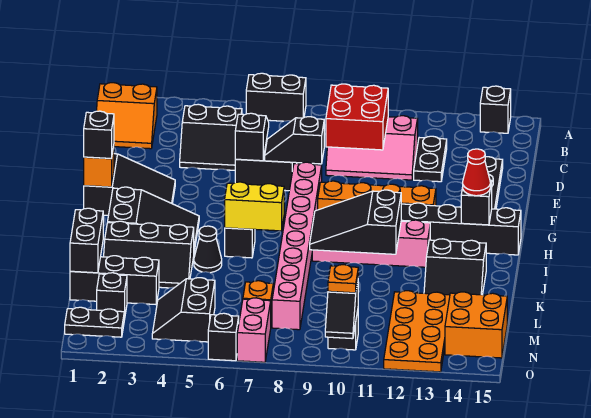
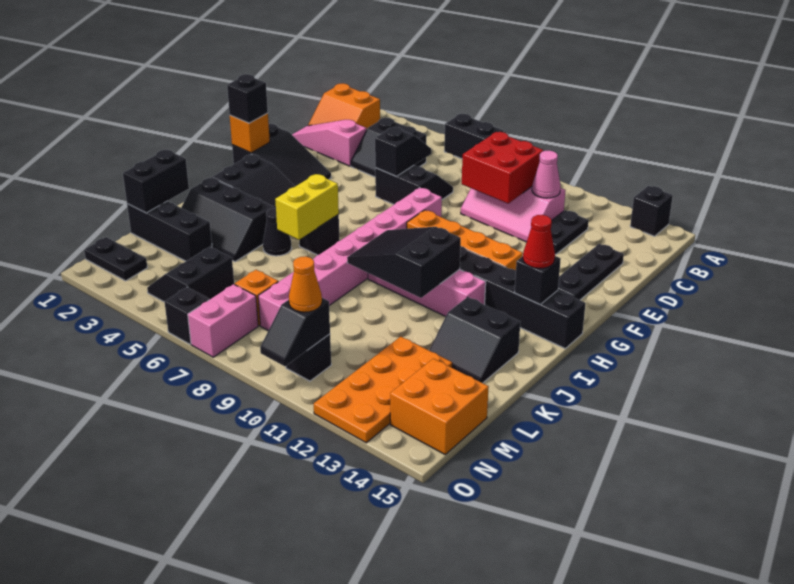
none -> pink 1x1 cone [532,150,561,198]
none -> pink 1x3 slope [292,120,366,166]
black 1x2 slope [265,117,324,164] -> none
yellow 1x2 brick [225,182,284,231] -> yellow 1x2 brick turned to [275,174,339,240]
black 1x1 brick [97,273,127,320] -> none
orange 1x1 plate [328,265,358,293] -> orange 1x1 cone [289,256,322,312]

